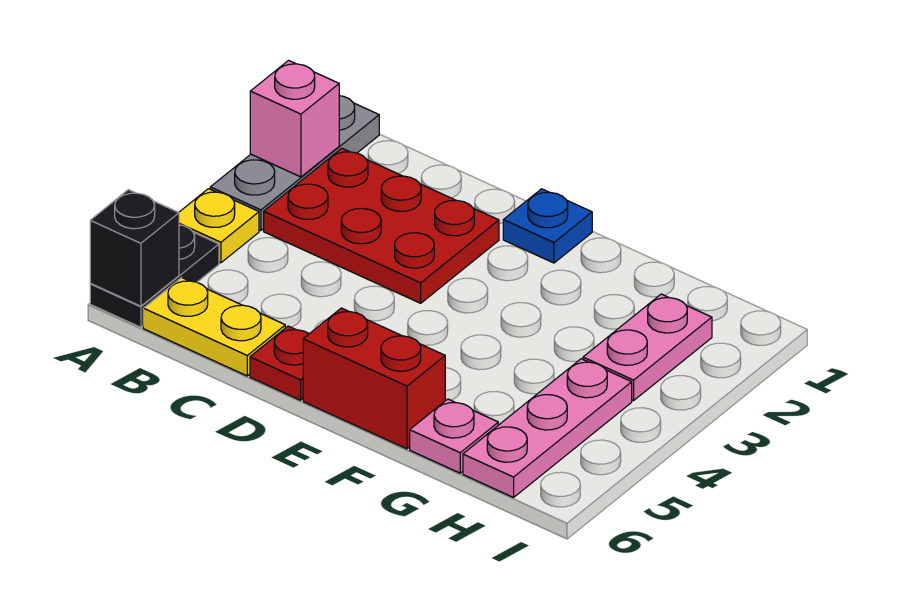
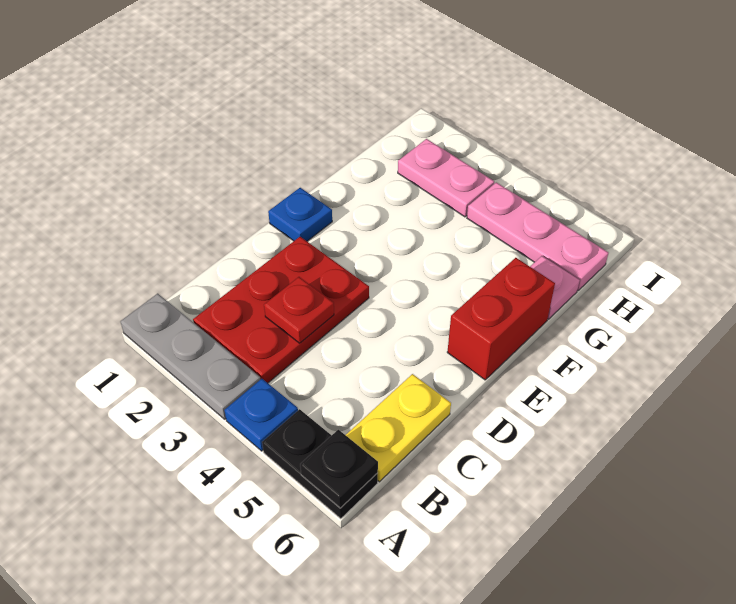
pink 1x1 brick [250,60,339,177] -> none
yellow 1x1 plate [179,189,259,263] -> blue 1x1 plate [224,379,298,451]
black 1x1 brick [90,190,179,306] -> black 1x1 plate [300,430,378,508]
red 1x1 plate [250,326,309,400] -> red 1x1 plate moved to [264,277,334,343]

